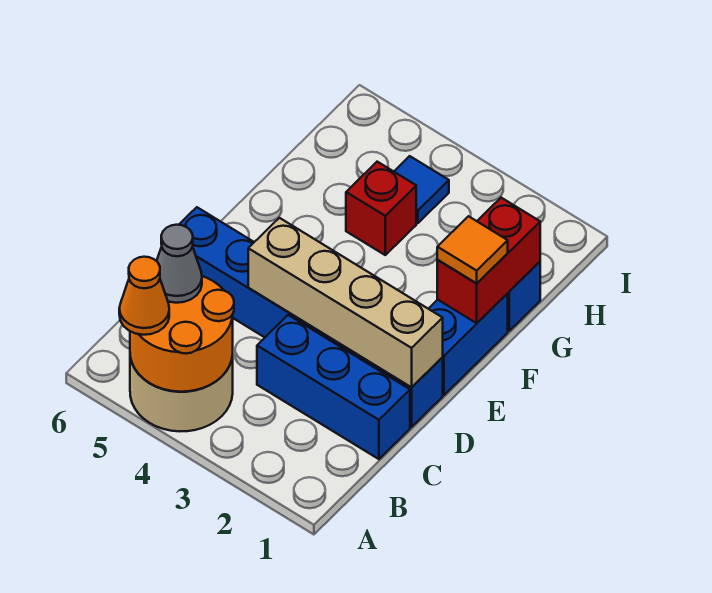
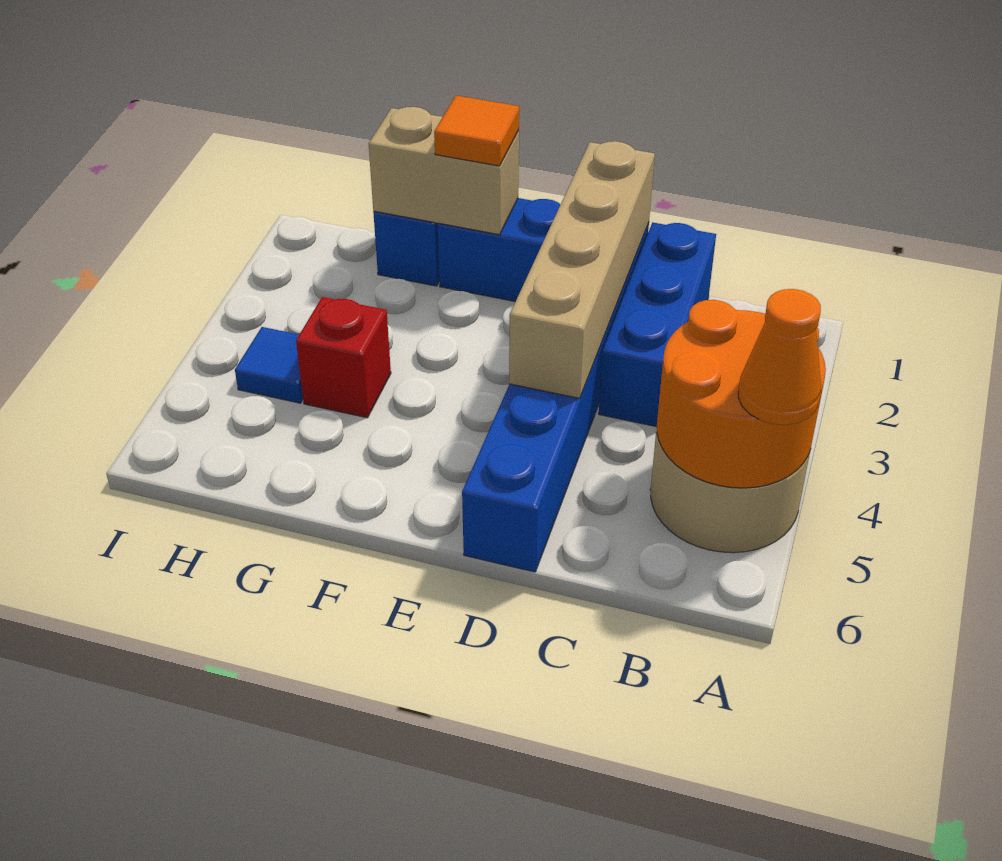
grey 1x1 cone [157,225,202,303] -> none
red 1x2 brick [437,198,540,323] -> tan 1x2 brick [369,107,519,235]

